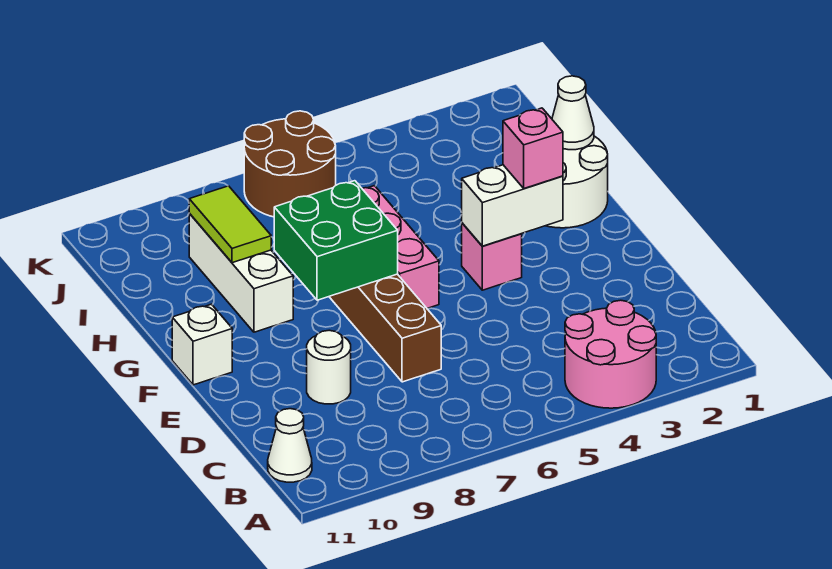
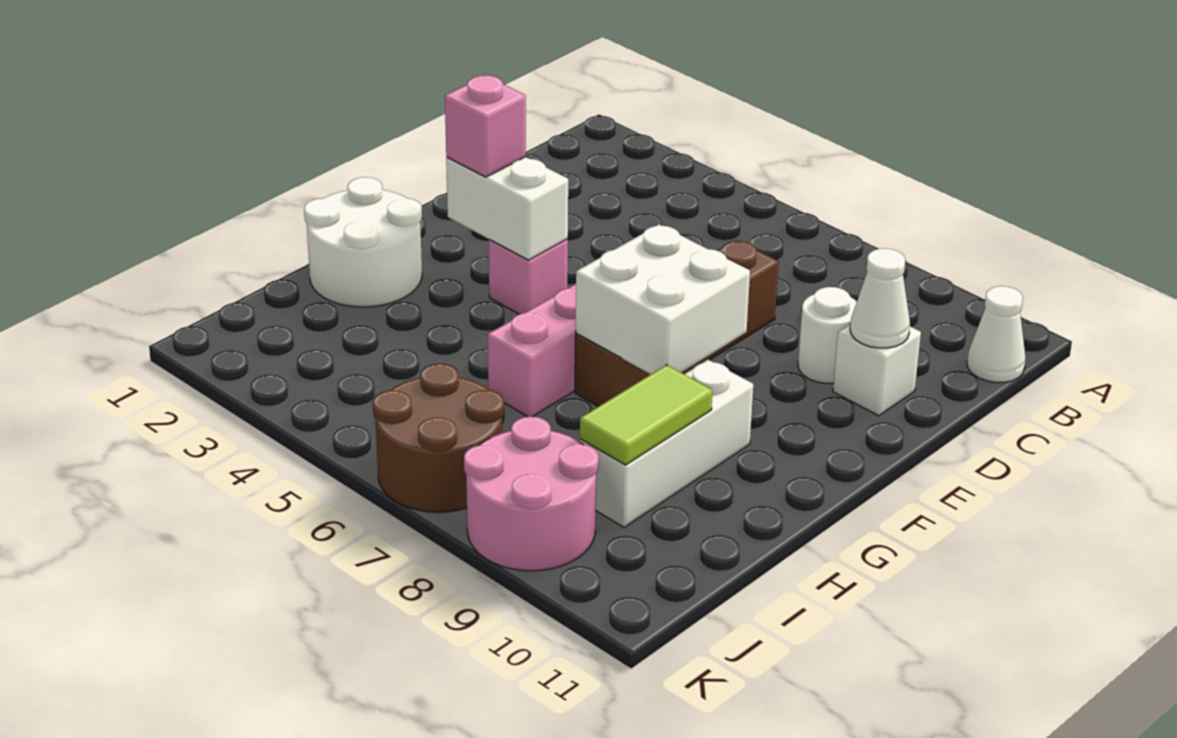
pink 2x2 round brick [565,300,656,408] -> pink 2x2 round brick moved to [464,417,599,571]
green 2x2 brick [274,181,398,300] -> white 2x2 brick [576,225,750,374]
white 1x1 brick [172,304,232,385] -> white 1x1 brick moved to [833,325,921,416]
white 1x1 cone [552,76,594,150] -> white 1x1 cone moved to [850,248,910,348]

